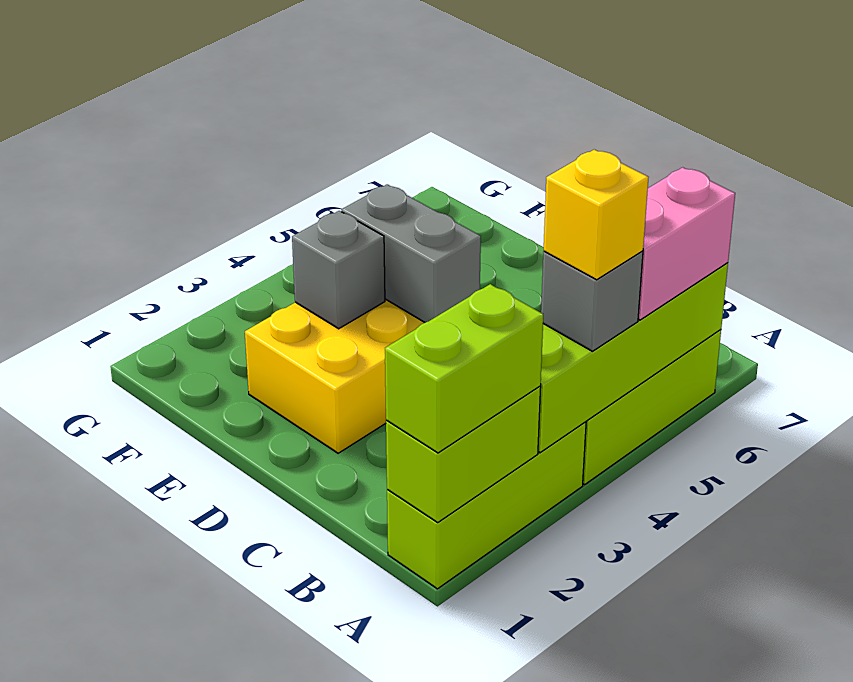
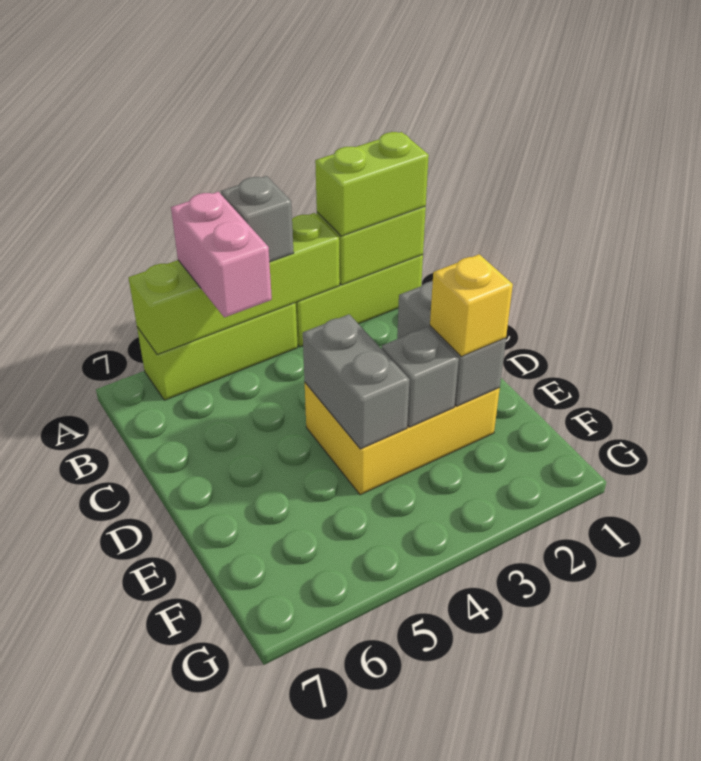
yellow 1x1 brick [544,150,649,280] -> yellow 1x1 brick moved to [430,254,513,357]
pink 1x2 brick [638,167,735,320] -> pink 1x2 brick turned to [171,192,272,317]
none -> grey 1x2 brick [397,281,506,406]

